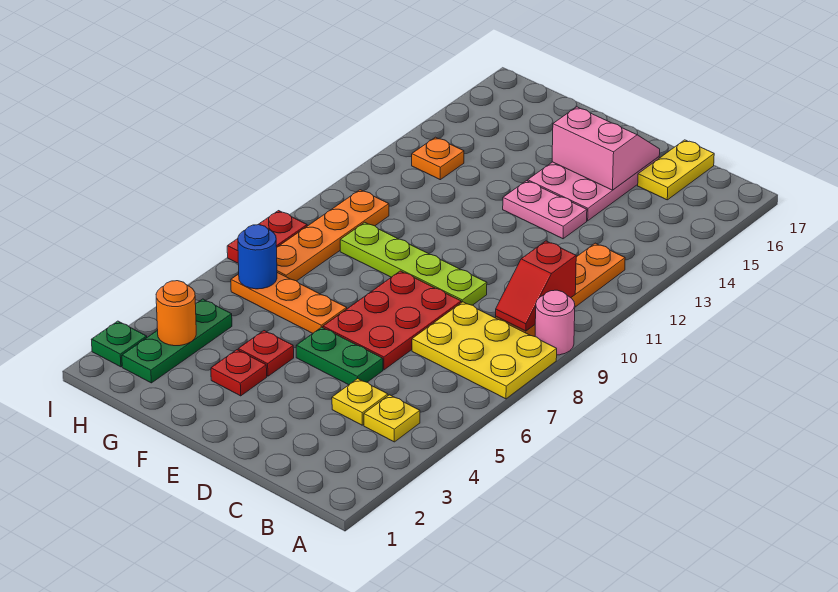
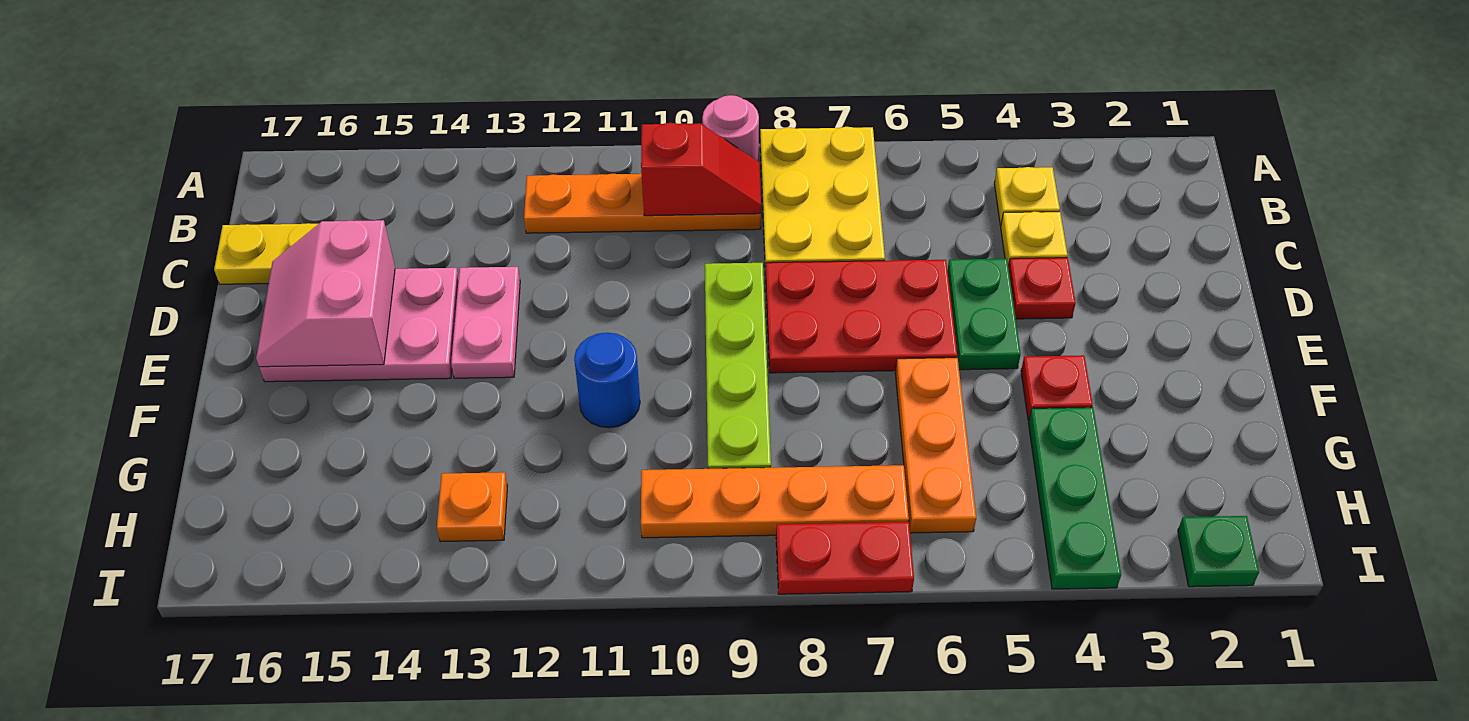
red 1x1 plate [211,350,267,396] -> red 1x1 plate moved to [1008,258,1076,319]
green 1x3 plate [122,299,232,383] -> green 1x3 plate turned to [1028,407,1121,589]
orange 1x1 round brick [156,281,196,346] -> none
blue 1x1 round brick [238,225,277,289] -> blue 1x1 round brick moved to [574,333,640,428]

